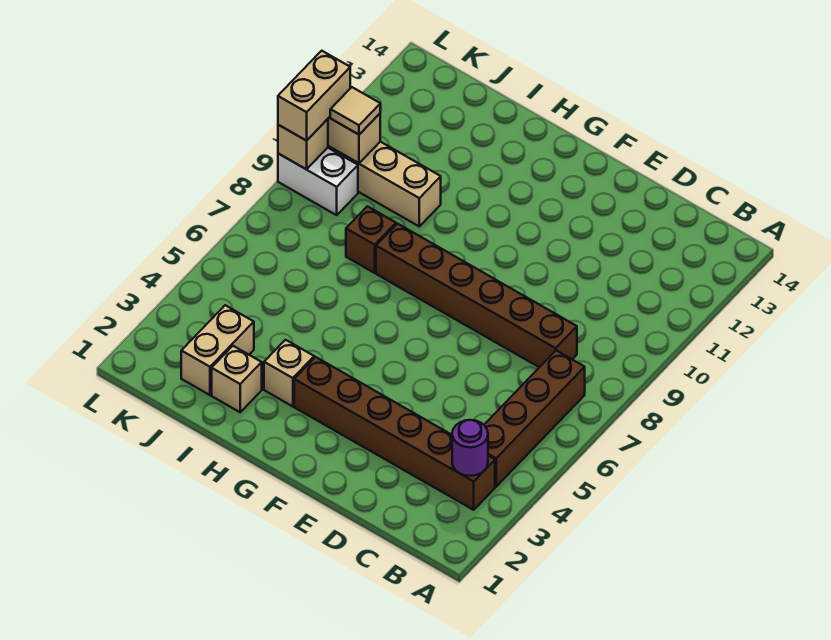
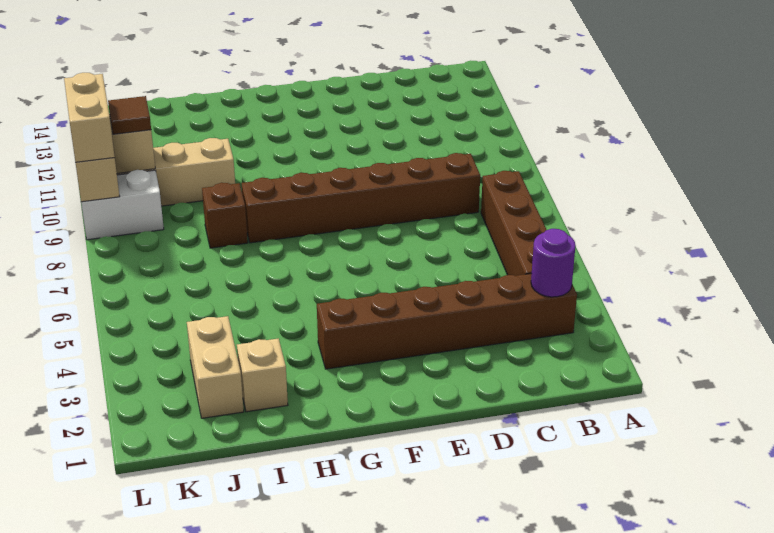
tan 1x1 brick [264,340,314,406] -> none
tan 1x1 tile [330,87,380,135] -> brown 1x1 tile [108,96,151,134]

